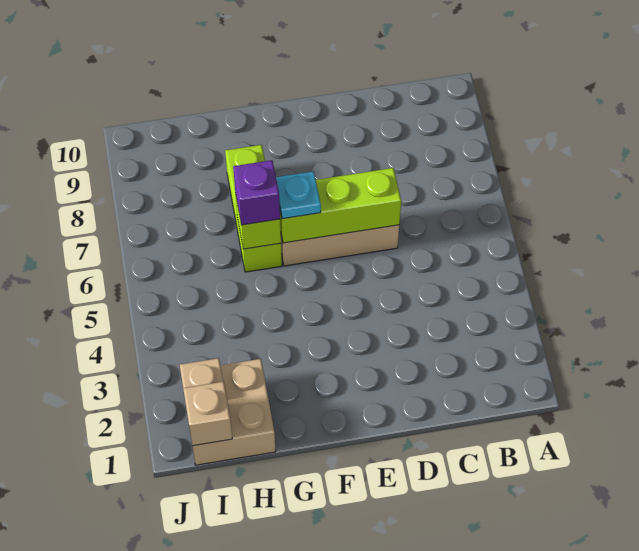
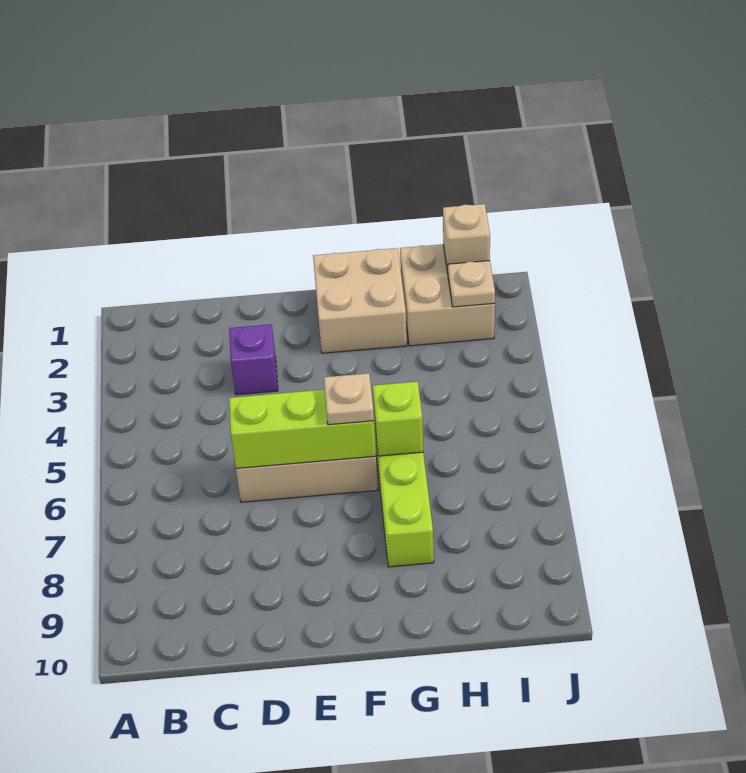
none -> tan 2x2 brick [313,248,407,353]
cyan 1x1 plate [276,172,321,219] -> tan 1x1 plate [324,373,374,425]
purple 1x1 brick [233,160,280,225] -> purple 1x1 brick moved to [229,324,278,395]

